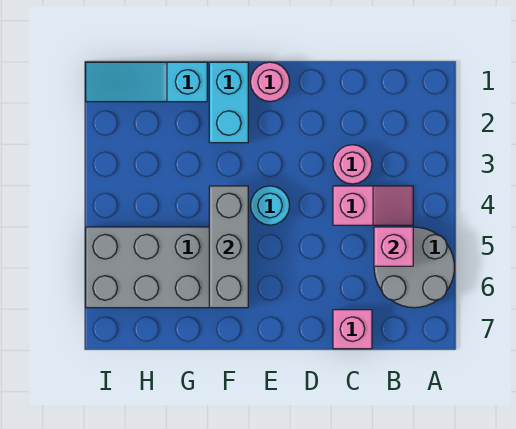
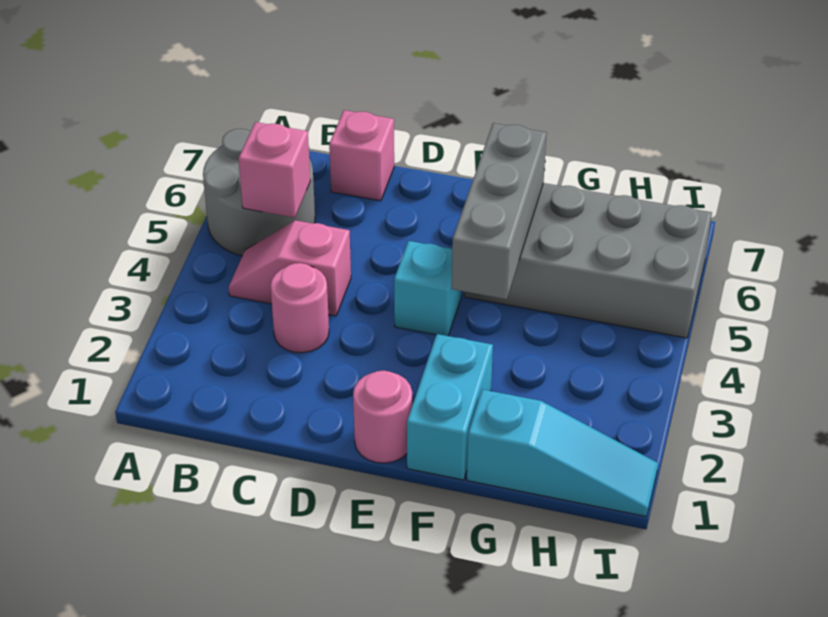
cyan 1x1 round brick [250,186,290,225] -> cyan 1x1 brick [394,241,461,336]

